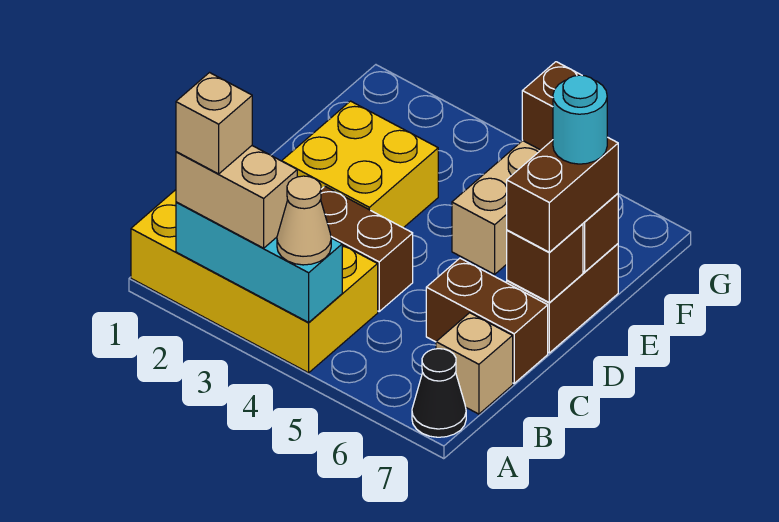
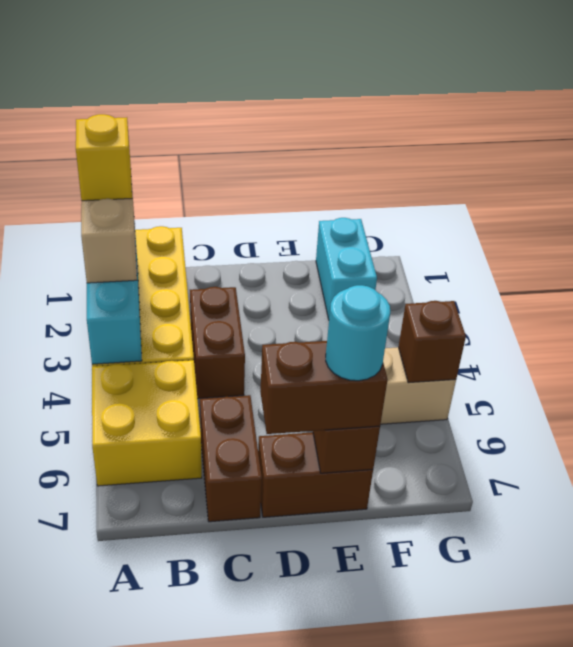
tan 1x1 brick [176,73,252,174] -> yellow 1x1 brick [76,114,132,201]
tan 1x1 cone [277,176,331,265] -> none
black 1x1 cone [412,349,466,437] -> none
tan 1x1 brick [436,313,513,414] -> none
yellow 2x2 brick [282,101,438,228] -> yellow 2x2 brick moved to [92,360,202,486]
brown 1x1 brick [507,224,583,303] -> none
none -> cyan 1x2 brick [316,218,377,319]

